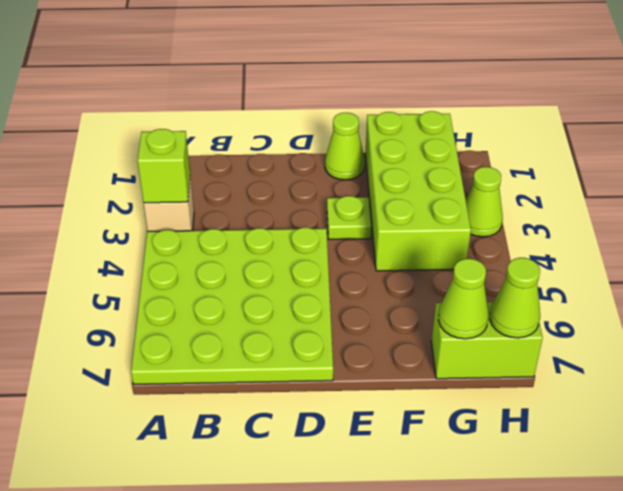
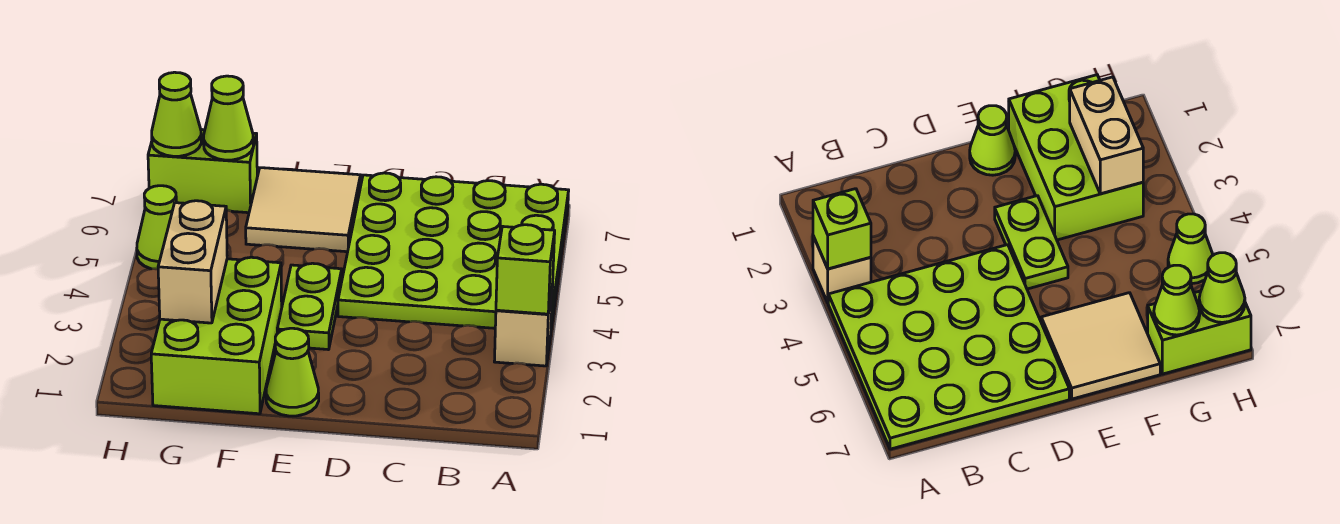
lime 1x1 plate [327,196,372,239] -> lime 1x2 plate [277,263,342,350]
none -> tan 2x2 tile [246,168,360,252]
lime 2x4 brick [365,111,471,271] -> lime 2x3 brick [151,257,282,414]
none -> tan 1x2 brick [158,201,227,323]
lime 1x1 cone [466,167,503,237] -> lime 1x1 cone moved to [137,186,176,269]

